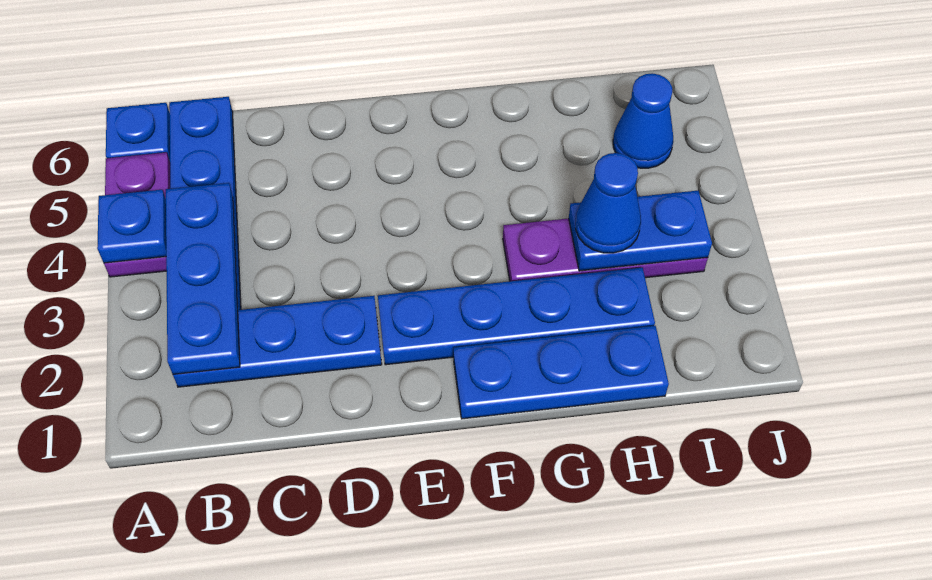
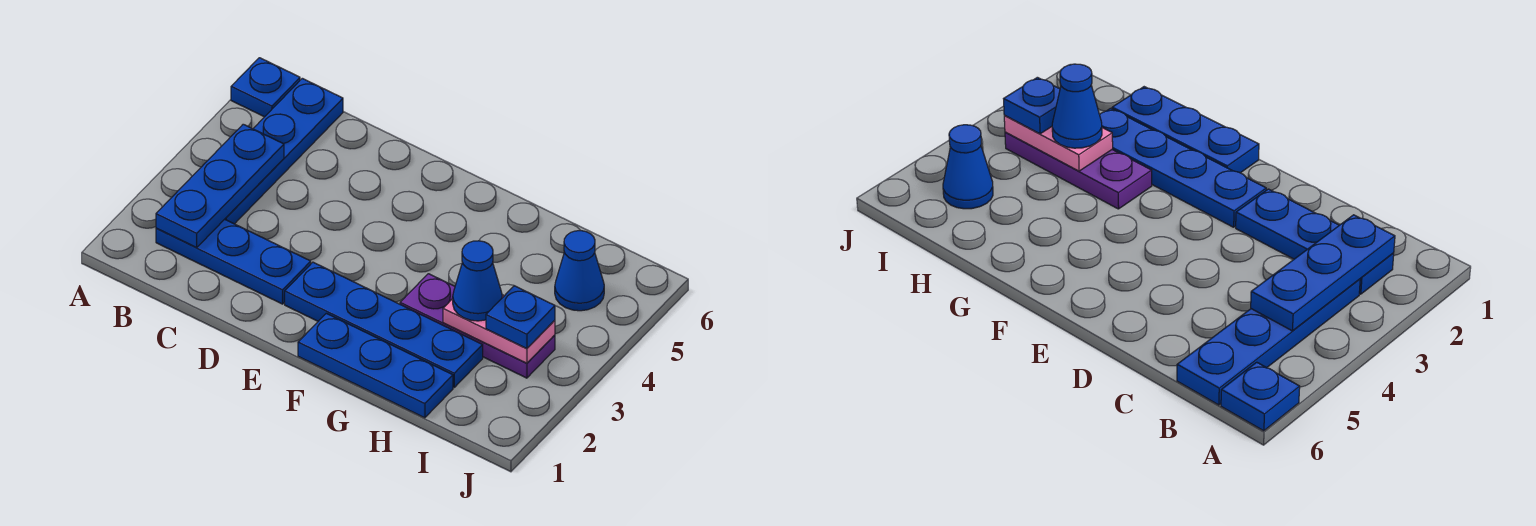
purple 1x2 plate [104,152,170,277] -> none
blue 1x1 plate [97,190,166,263] -> blue 1x1 plate moved to [486,286,555,349]
blue 1x2 plate [569,191,712,271] -> pink 1x2 plate [443,295,555,363]

